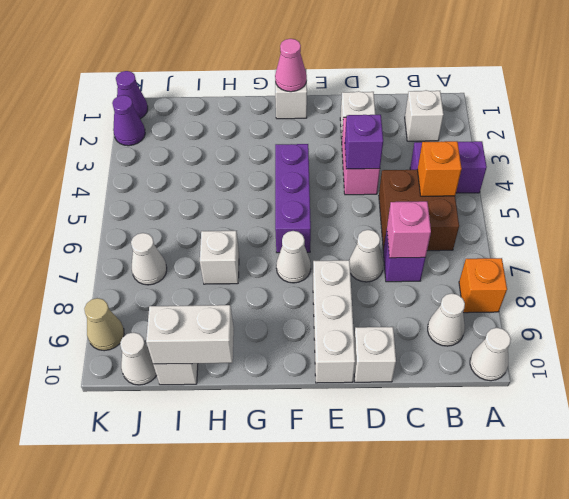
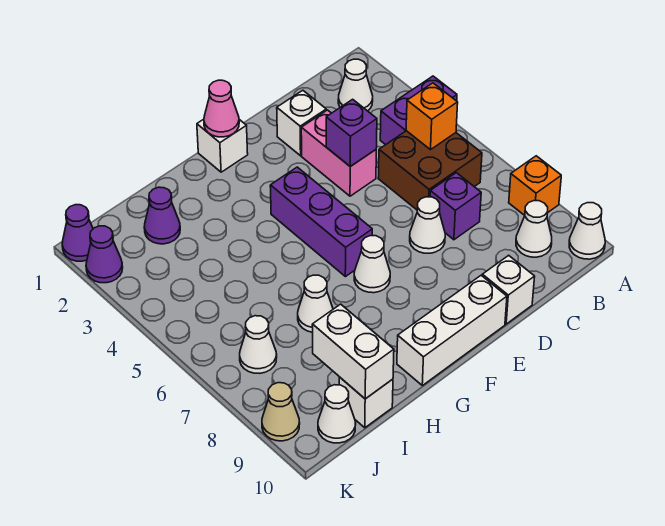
white 1x1 brick [405,90,444,141] -> white 1x1 cone [338,59,373,111]
pink 1x1 brick [387,201,431,258] -> none
white 1x3 brick [313,260,355,383] -> white 1x3 brick turned to [397,275,507,385]
white 1x1 brick [200,231,239,284] -> white 1x1 cone [298,275,333,332]
white 1x2 brick [146,305,234,364] -> white 1x2 brick turned to [312,304,394,399]
none -> purple 1x1 cone [144,187,180,244]

